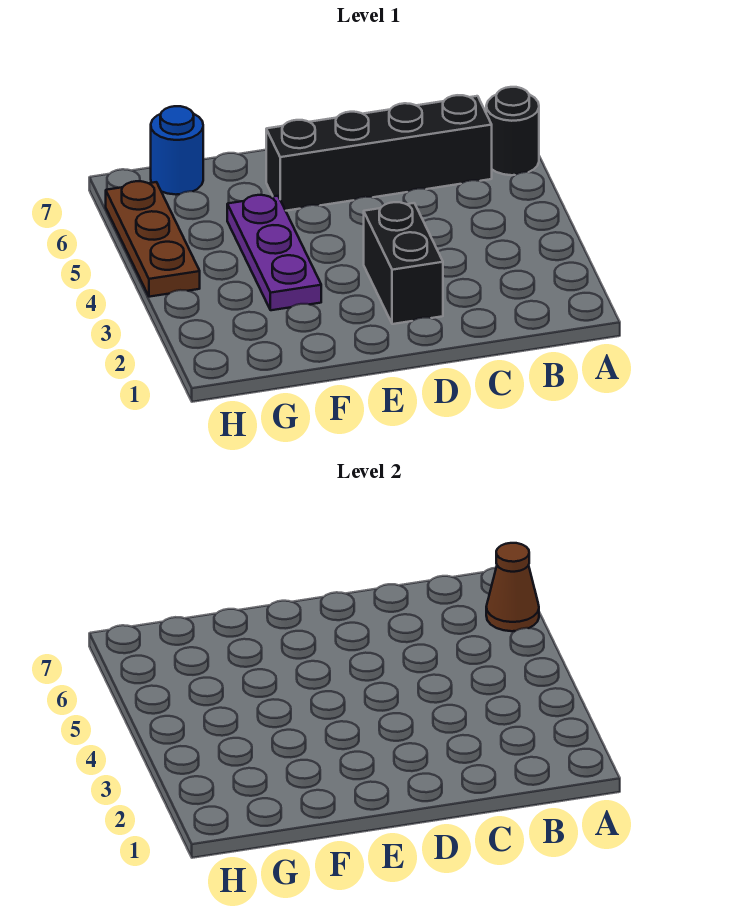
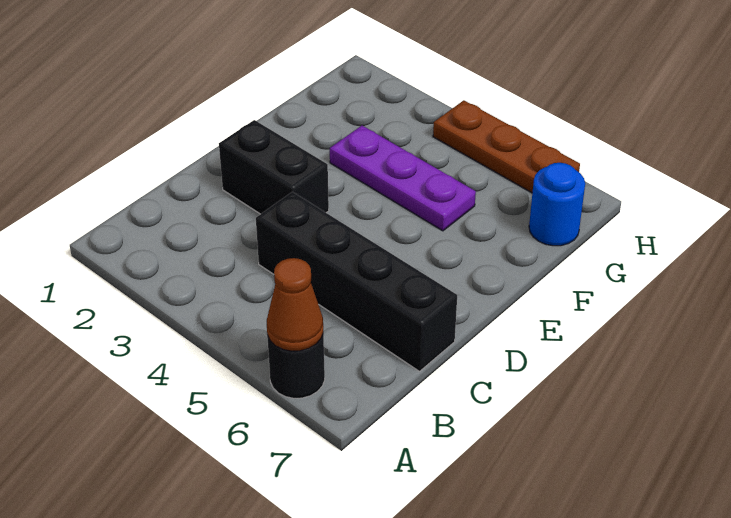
black 1x4 brick [266,95,492,211] -> black 1x4 brick turned to [256,192,457,371]

